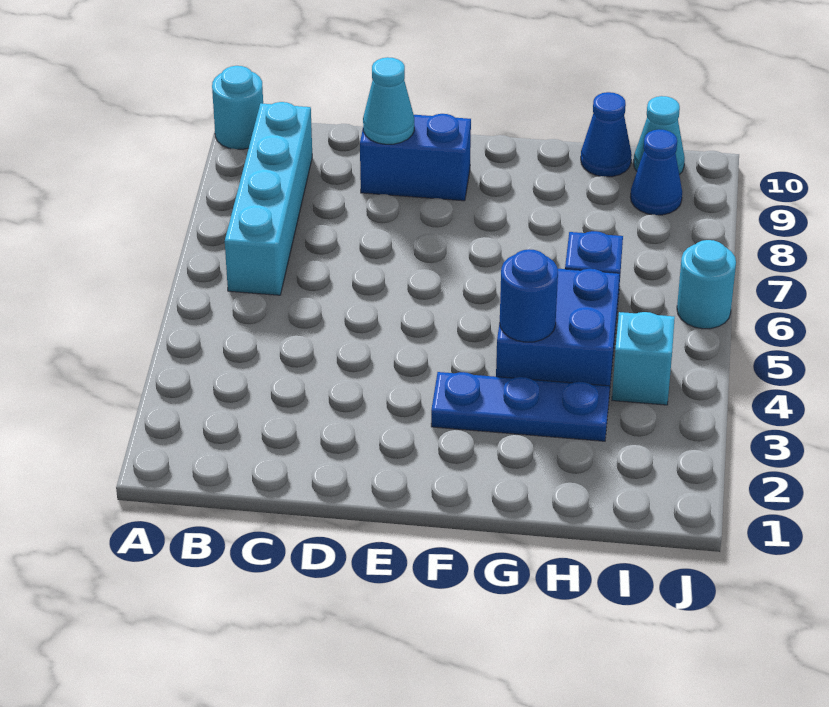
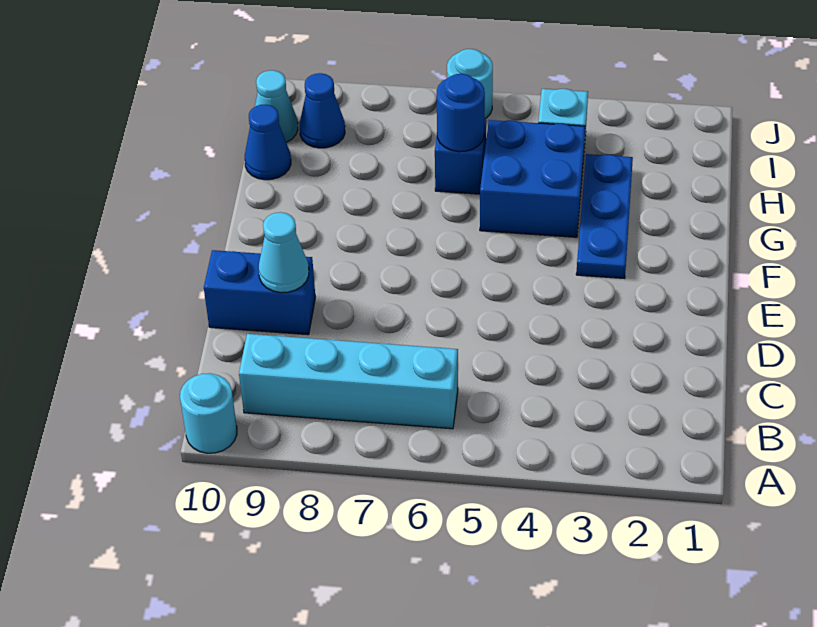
blue 1x2 brick [360,114,471,201] -> blue 1x2 brick turned to [204,250,315,335]
blue 1x1 round brick [500,249,558,342] -> blue 1x1 round brick moved to [437,74,485,152]

